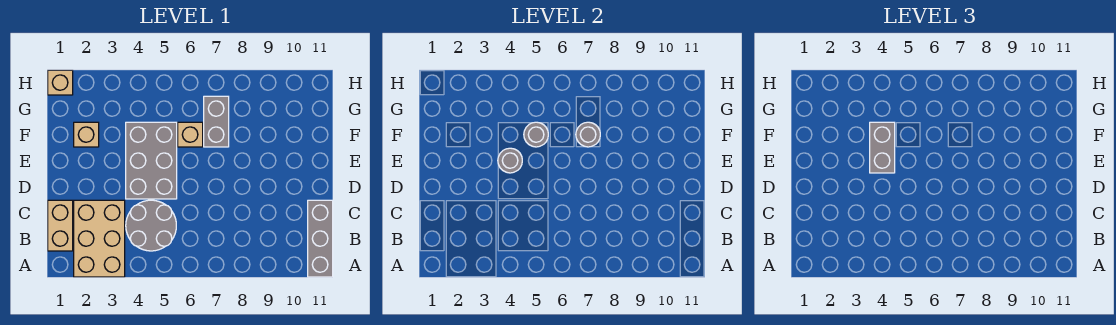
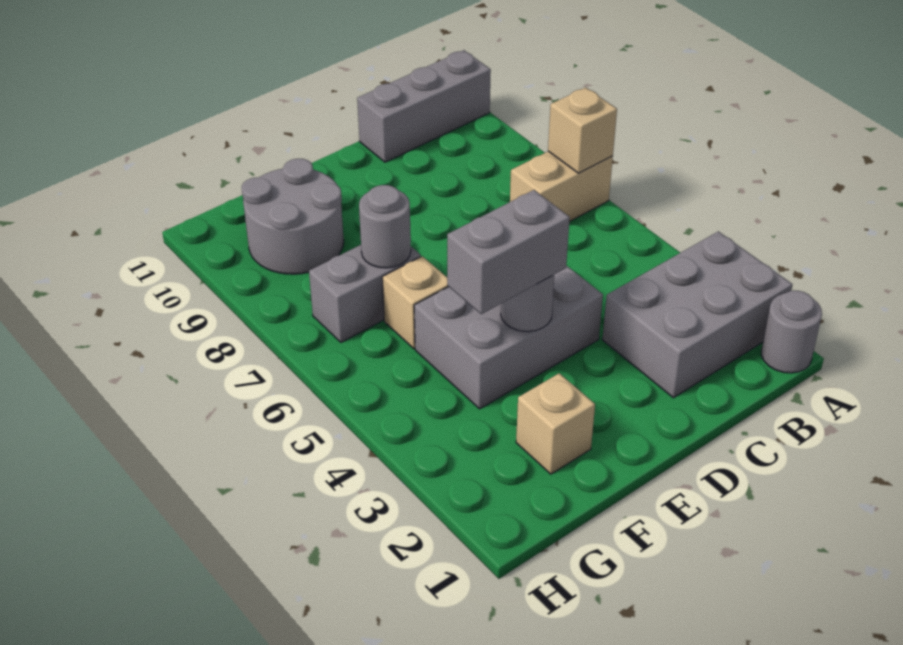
tan 2x3 brick [74,200,125,277] -> grey 2x3 brick [602,231,792,398]
tan 1x2 brick [48,200,73,251] -> tan 1x2 brick moved to [510,151,613,222]
grey 2x2 round brick [126,200,176,251] -> grey 2x2 round brick moved to [242,159,344,274]
grey 1x1 round brick [524,122,548,147] -> grey 1x1 round brick moved to [761,291,822,373]
tan 1x1 brick [48,70,73,95] -> tan 1x1 brick moved to [548,87,617,173]

